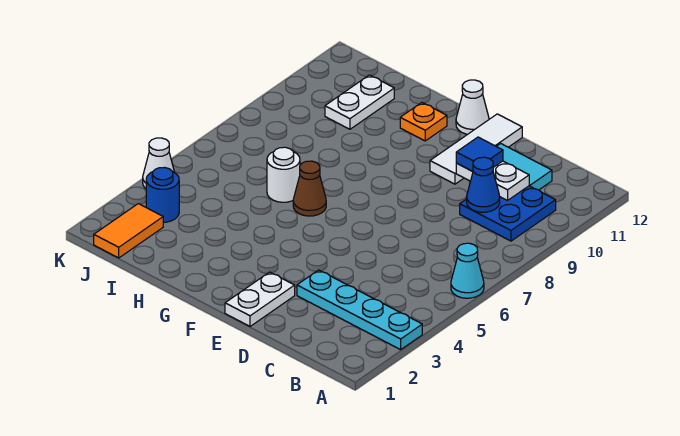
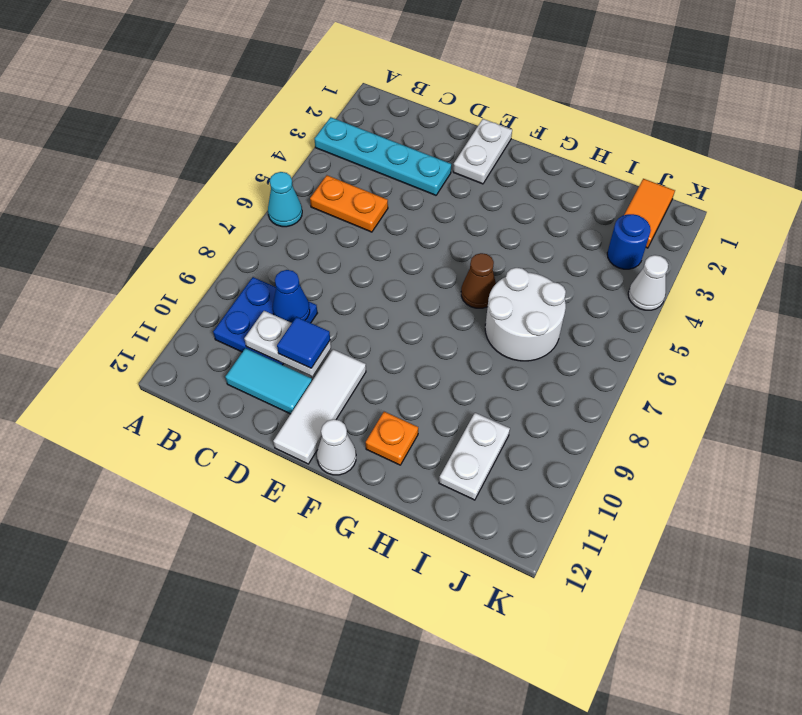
none -> orange 1x2 plate [310,175,388,232]
white 1x1 round brick [267,147,300,202] -> white 2x2 round brick [485,268,566,361]

